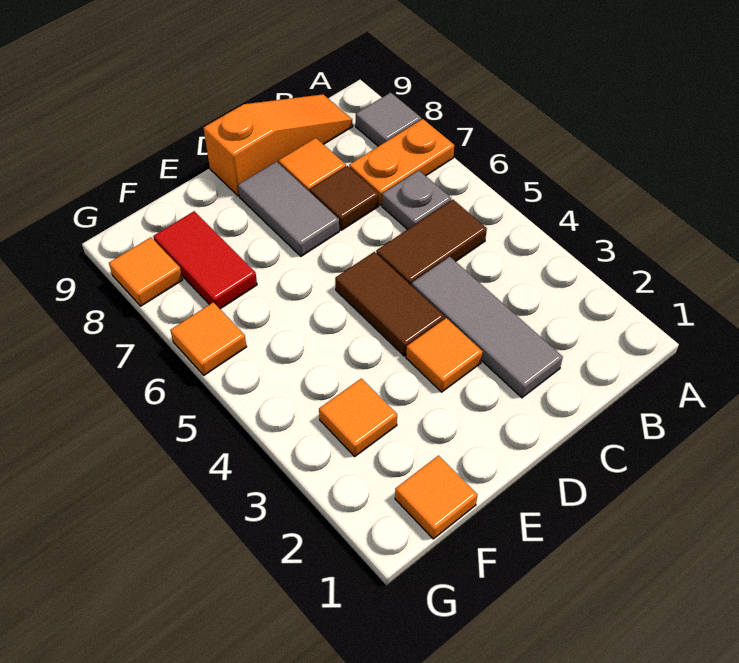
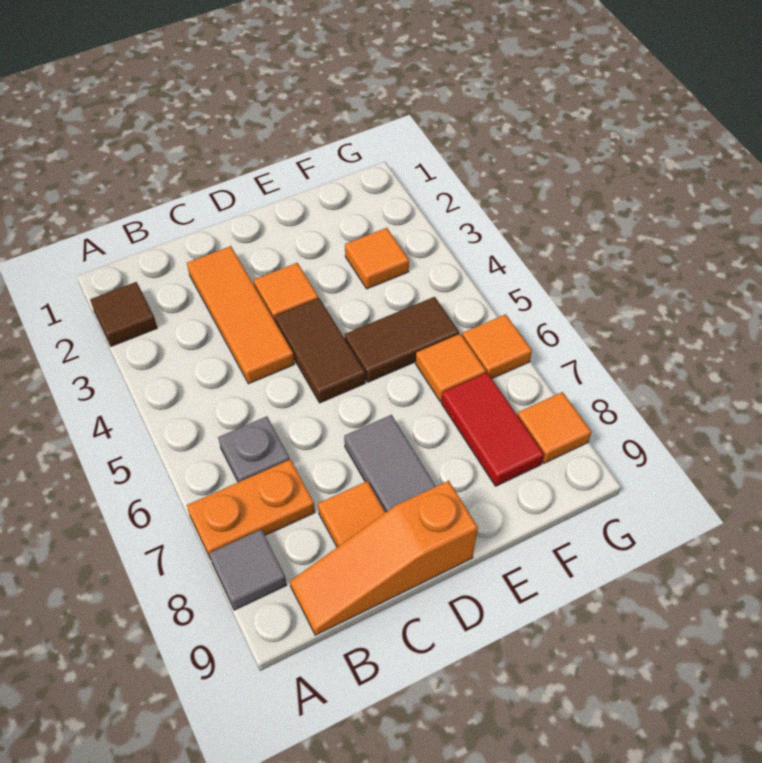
brown 1x2 tile [376,200,487,285] -> brown 1x2 tile moved to [345,297,459,382]
grey 1x3 tile [411,257,563,398] -> orange 1x3 tile [187,246,294,384]
brown 1x1 tile [310,166,379,230] -> brown 1x1 tile moved to [90,282,157,346]
orange 1x1 tile [395,456,477,539] -> orange 1x1 tile moved to [416,334,486,402]

